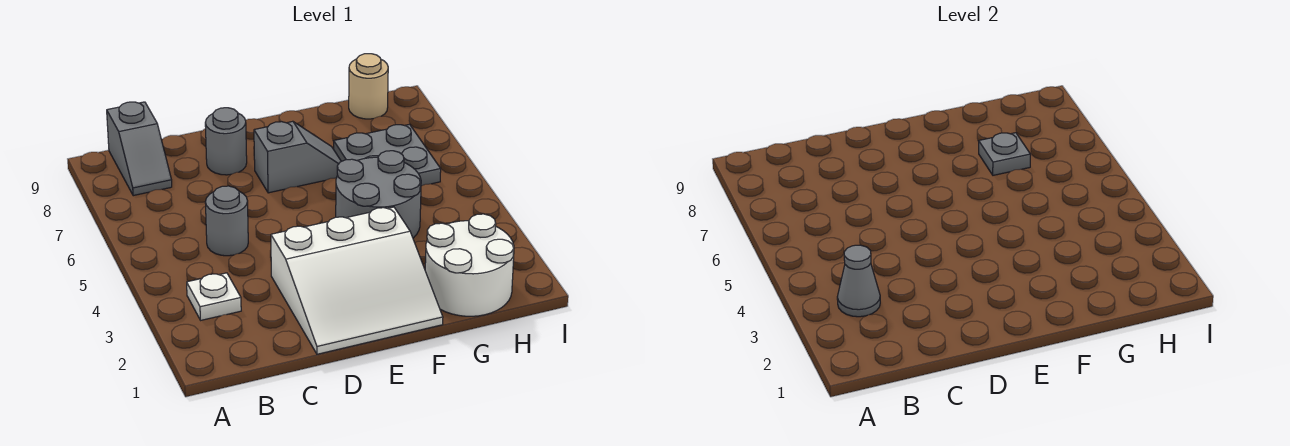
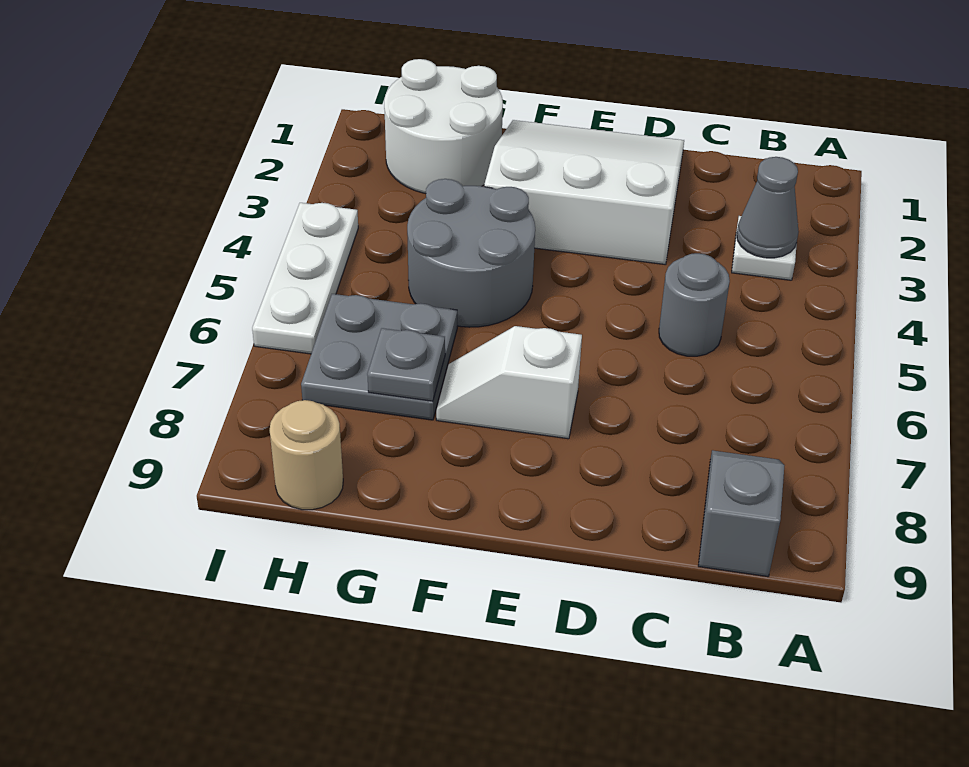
grey 1x1 round brick [205,108,247,175] -> none
grey 1x2 slope [254,121,341,193] -> white 1x2 slope [436,326,582,439]
none -> white 1x3 plate [252,203,358,354]

